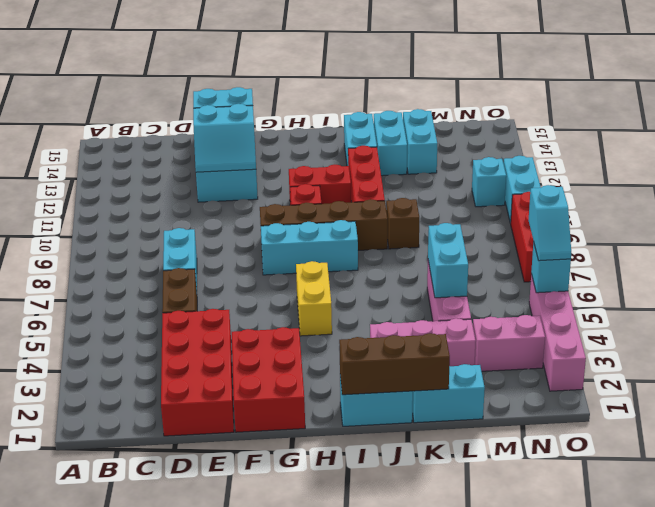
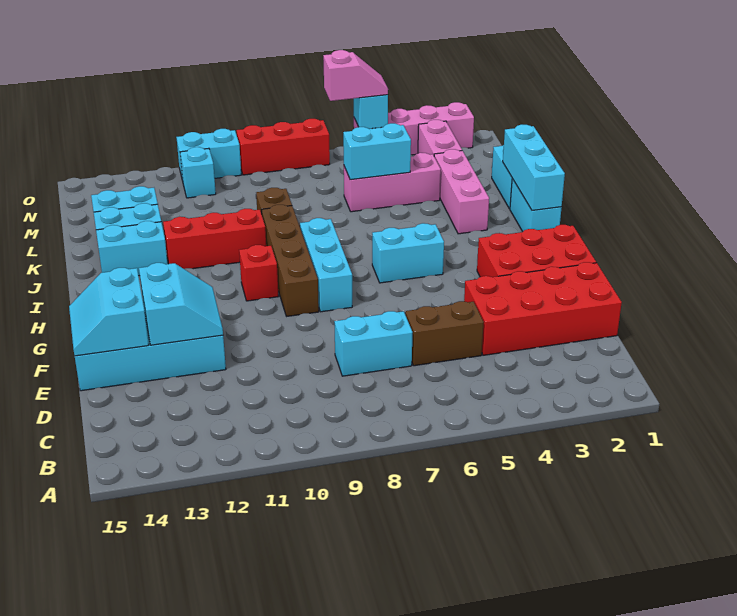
yellow 1x2 brick [296,261,332,336] -> cyan 1x2 brick [372,223,444,283]
red 1x2 brick [289,165,351,205] -> none
brown 1x3 brick [339,333,450,395] -> cyan 1x3 brick [503,124,565,211]
cyan 1x2 slope [528,185,571,261] -> pink 1x2 slope [323,50,388,101]

